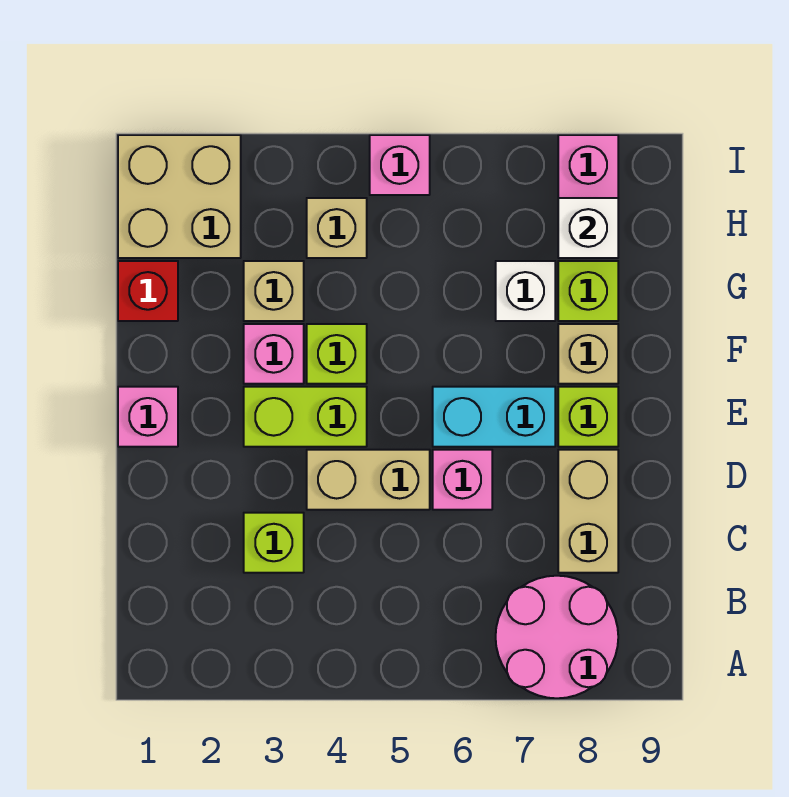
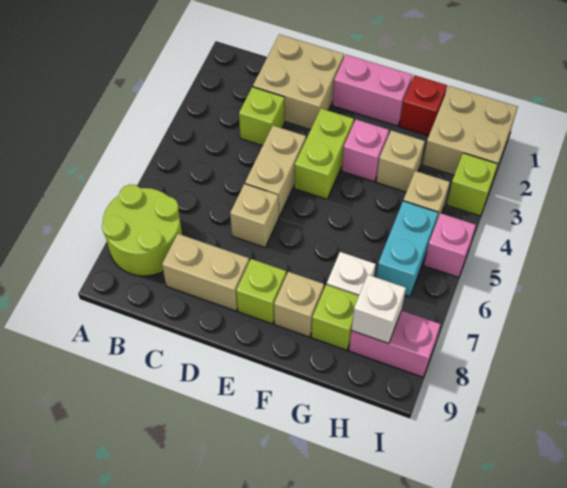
pink 2x2 round brick [496,576,618,698] -> lime 2x2 round brick [102,184,182,276]
none -> tan 2x2 brick [253,34,344,130]
pink 1x1 brick [433,450,492,510] -> tan 1x1 brick [230,184,279,247]
pink 1x1 brick [118,387,178,447] -> pink 1x2 brick [332,55,412,126]
cyan 1x2 brick [433,387,555,447] -> cyan 1x2 brick moved to [376,201,438,297]
lime 1x1 brick [307,324,367,384] -> lime 1x1 brick moved to [447,153,497,216]

